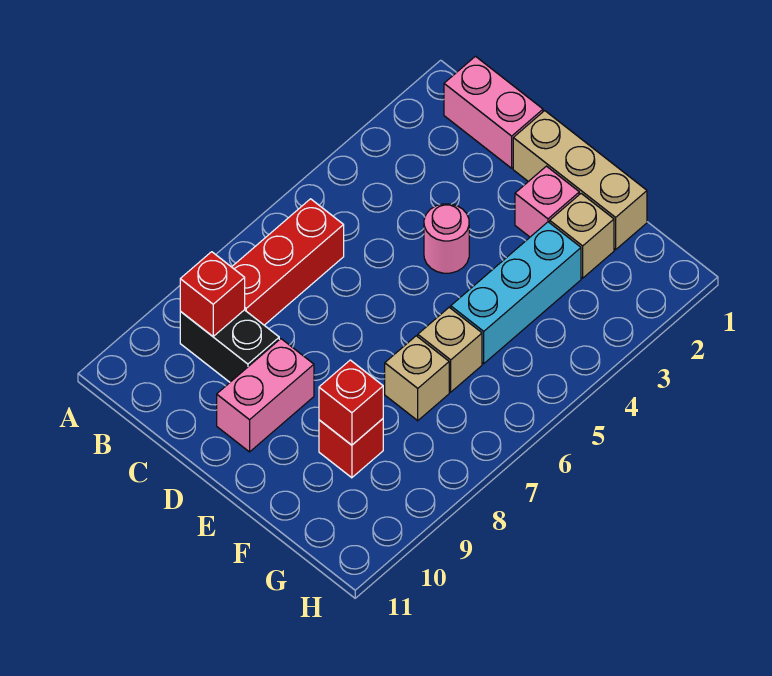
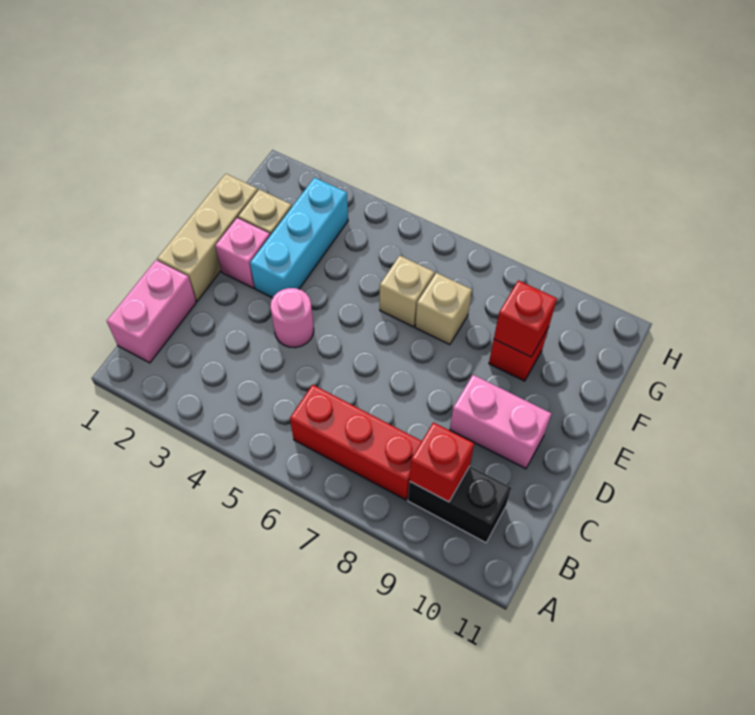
black 1x2 brick [180,310,279,382] -> black 1x2 brick turned to [408,466,511,543]
cyan 1x3 brick [451,222,581,364] -> cyan 1x3 brick turned to [250,178,348,298]

